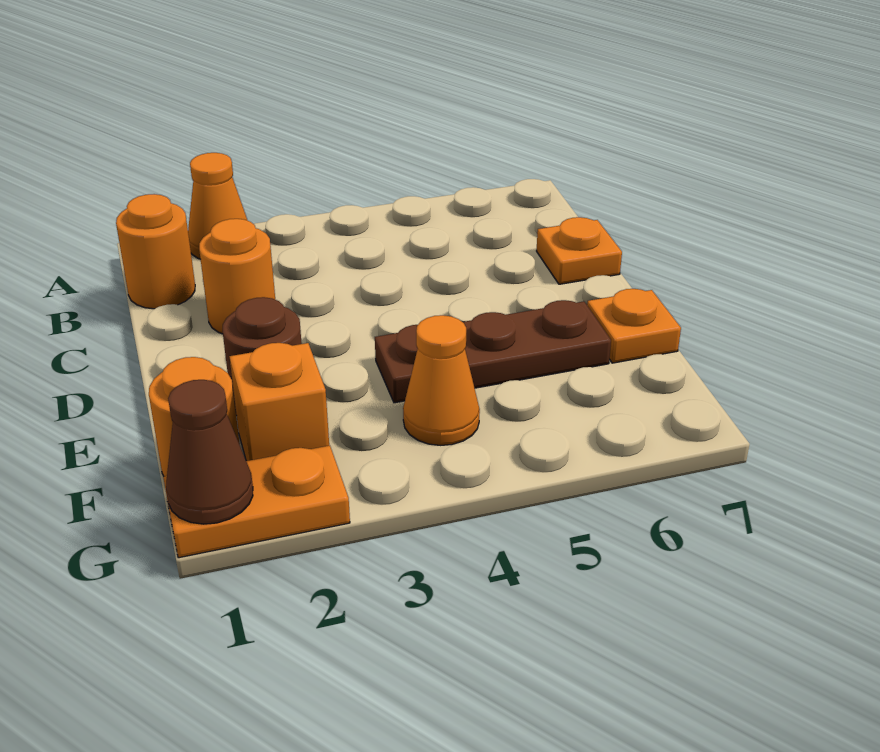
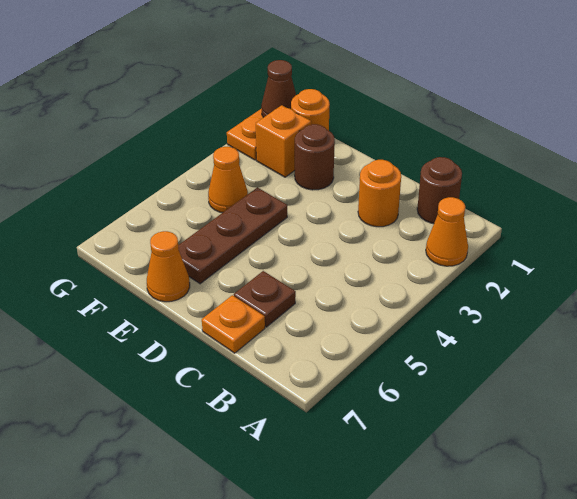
orange 1x1 round brick [116,194,195,309] -> brown 1x1 round brick [417,157,462,224]
none -> brown 1x1 plate [234,271,296,327]
orange 1x1 plate [587,289,681,363] -> orange 1x1 cone [147,231,190,302]

